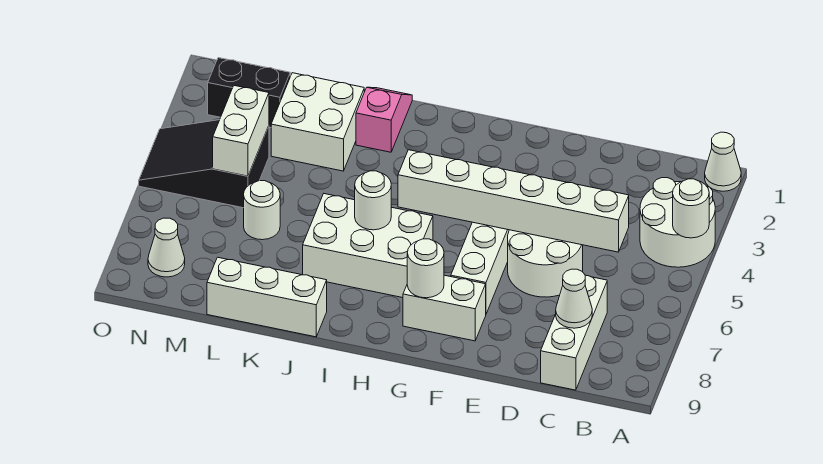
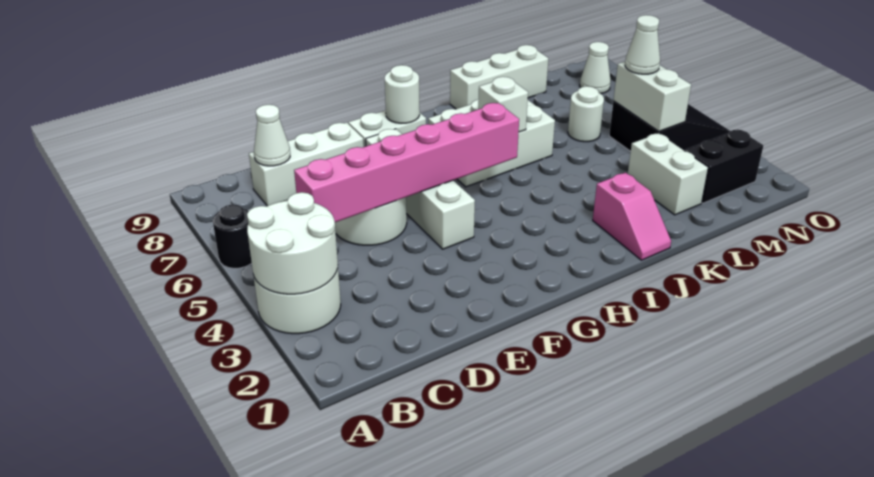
white 1x1 cone [705,132,741,191] -> white 1x1 cone moved to [625,15,660,74]
white 1x1 round brick [673,179,709,238] -> white 2x2 round brick [247,192,338,294]
none -> black 1x1 round brick [213,205,252,268]
white 1x6 brick [398,150,629,252] -> pink 1x6 brick [294,103,519,222]
white 1x3 brick [541,275,607,390] -> white 1x3 brick turned to [249,123,364,206]
white 1x1 round brick [355,171,391,230] -> white 1x1 brick [478,77,528,132]
white 2x2 brick [271,73,364,171] -> white 1x2 brick [628,133,708,215]

